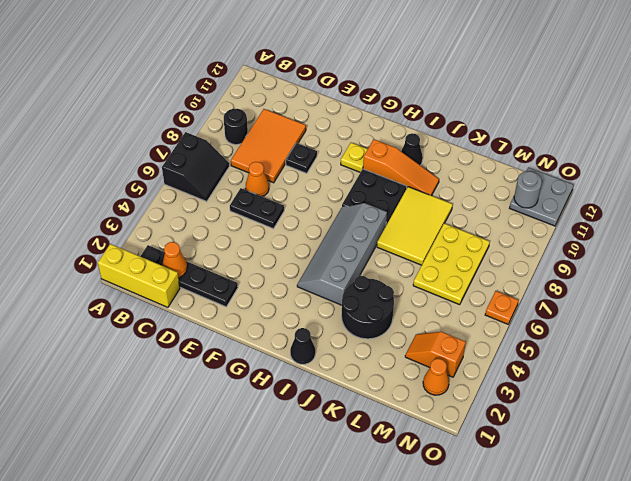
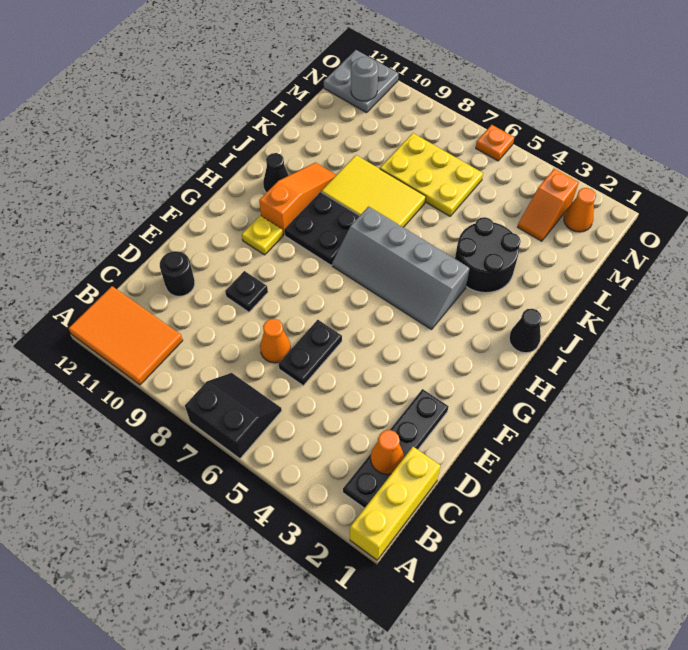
black 1x1 round brick [224,109,248,145] -> black 1x1 round brick moved to [160,251,195,296]
orange 2x3 tile [231,109,306,183] -> orange 2x3 tile moved to [69,286,183,385]

